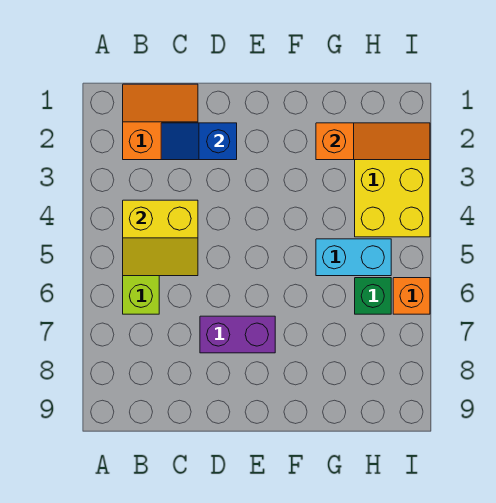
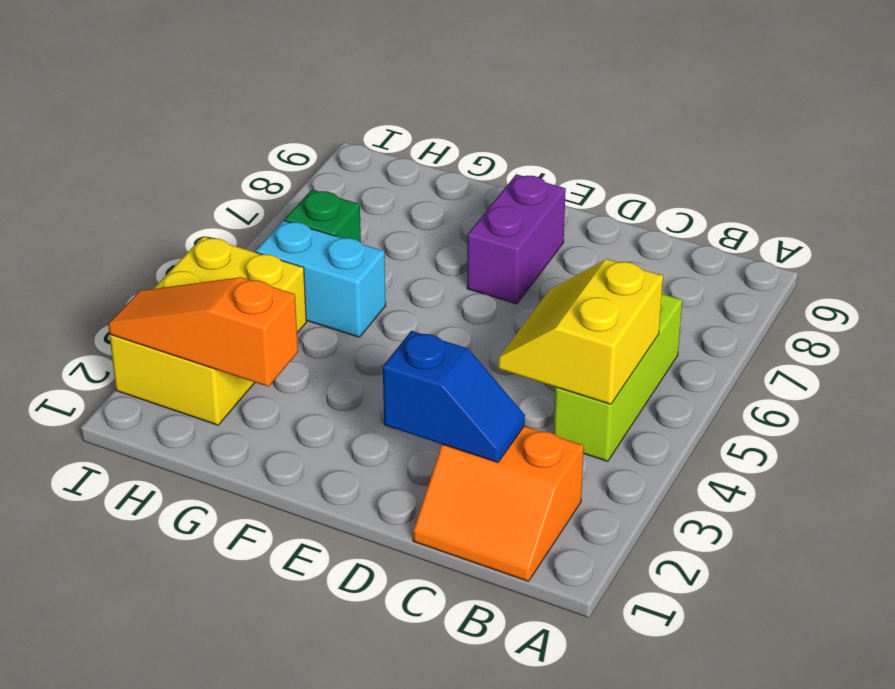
yellow 2x2 slope [123,200,198,276] -> yellow 2x2 slope turned to [498,259,663,404]
purple 1x2 brick [200,316,275,353] -> purple 1x2 brick turned to [467,174,566,304]
orange 1x1 brick [393,278,430,314] -> none

